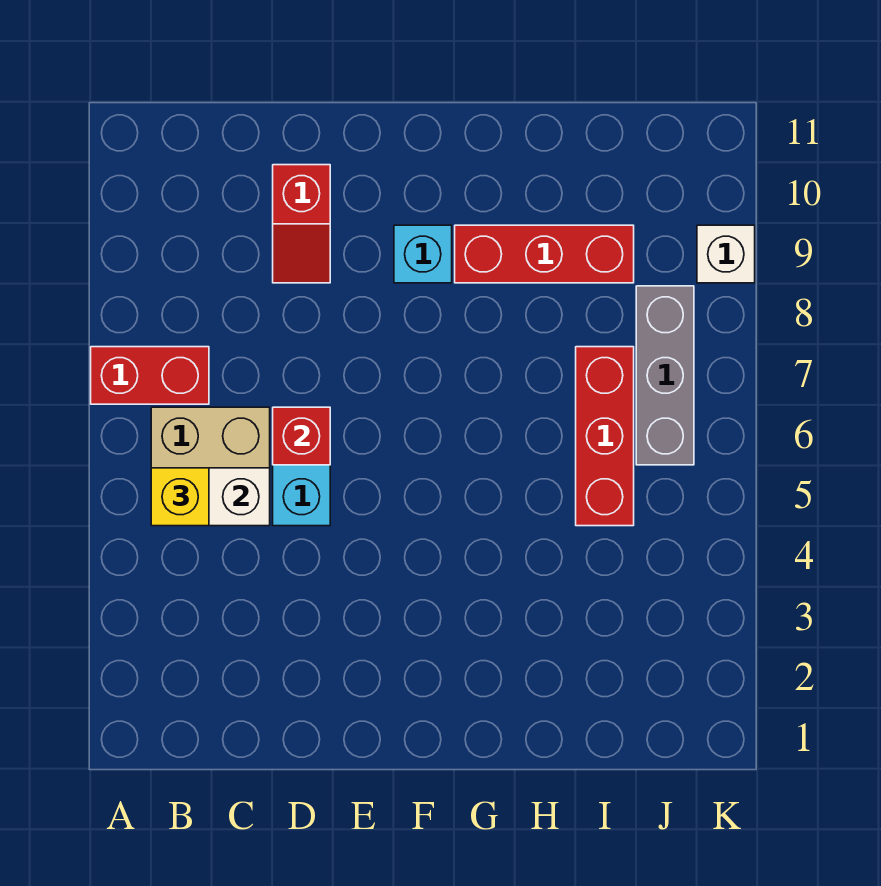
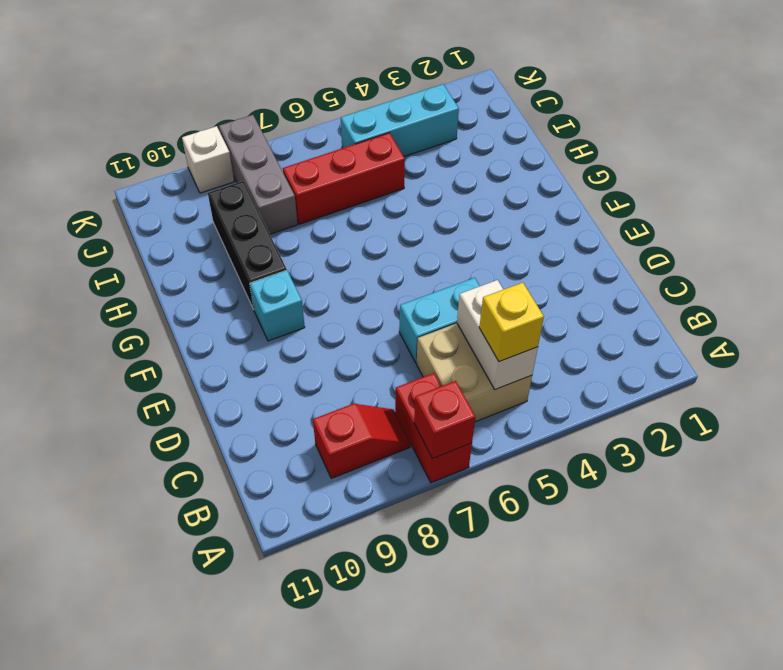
red 1x1 brick [273,407,330,465] -> red 1x1 brick moved to [414,381,475,459]
red 1x2 slope [273,165,330,283] -> red 1x2 slope moved to [313,404,410,478]
red 1x3 brick [455,225,634,283] -> black 1x3 brick [208,181,287,309]
none -> cyan 1x3 brick [341,84,459,157]
grey 1x3 brick [636,286,694,465] -> grey 1x3 brick turned to [219,115,298,234]

